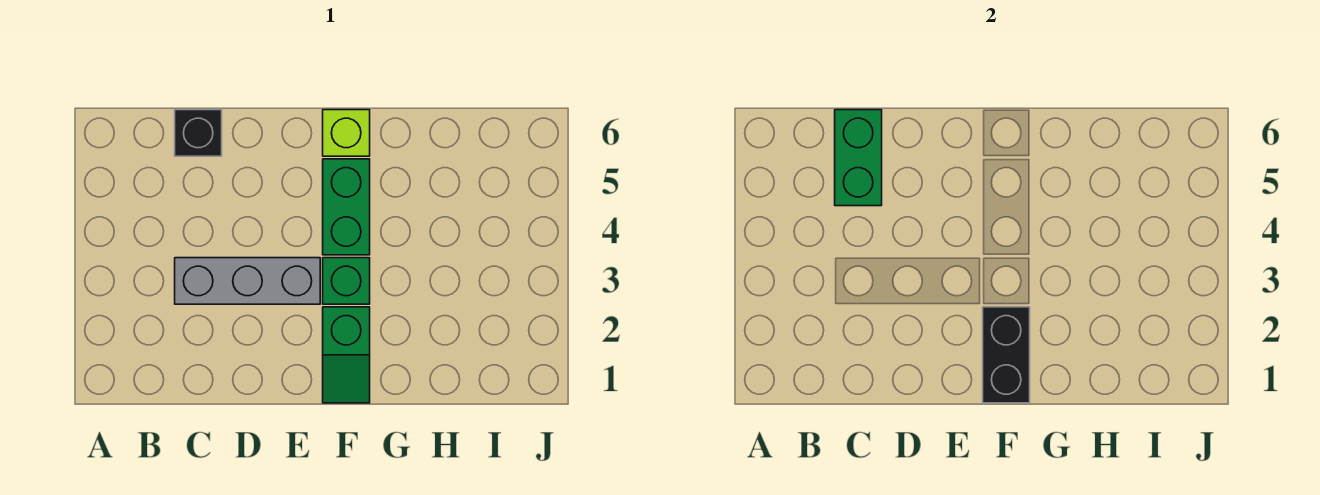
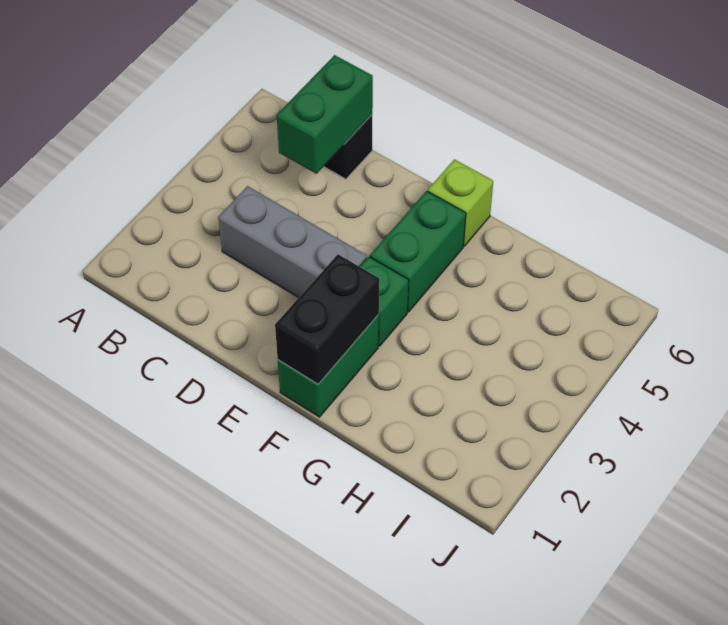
green 1x2 slope [323,307,370,403] -> green 1x2 brick [278,315,379,417]

